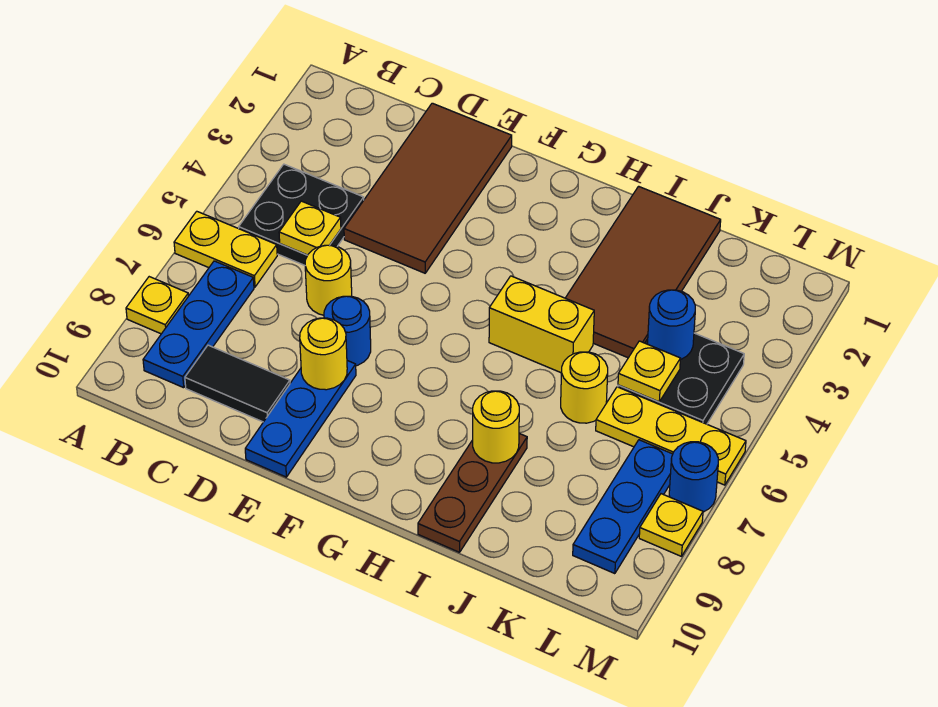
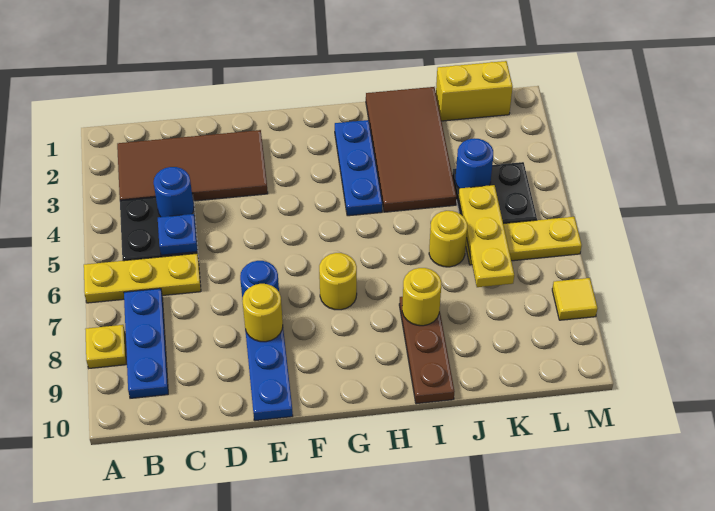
yellow 1x2 plate [174,211,277,287] -> yellow 1x3 plate [84,253,201,303]
yellow 1x1 plate [279,201,341,255] -> blue 1x1 plate [158,214,197,255]
black 1x2 tile [185,345,290,422] -> none
brown 2x4 tile [344,103,512,273] -> brown 2x4 tile turned to [117,130,268,201]
yellow 1x1 round brick [305,245,352,315] -> yellow 1x1 round brick moved to [319,253,357,310]
yellow 1x2 brick [489,276,594,373] -> yellow 1x2 brick moved to [436,61,513,121]
yellow 1x1 plate [618,341,680,402] -> yellow 1x3 plate [459,185,514,287]
blue 1x3 plate [573,440,673,574] -> blue 1x3 plate moved to [335,120,382,216]
blue 1x1 round brick [669,442,718,512] -> blue 1x1 round brick moved to [153,167,194,217]
yellow 1x1 plate [639,494,703,556] -> yellow 1x1 tile [552,278,598,320]

